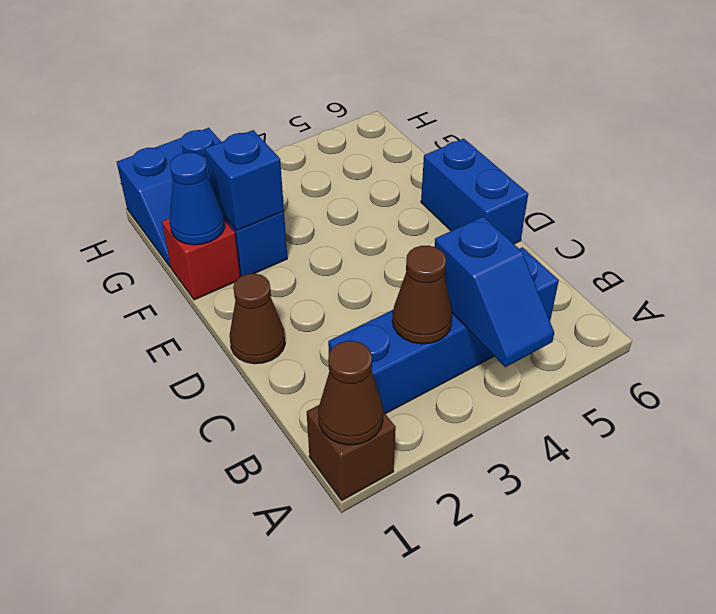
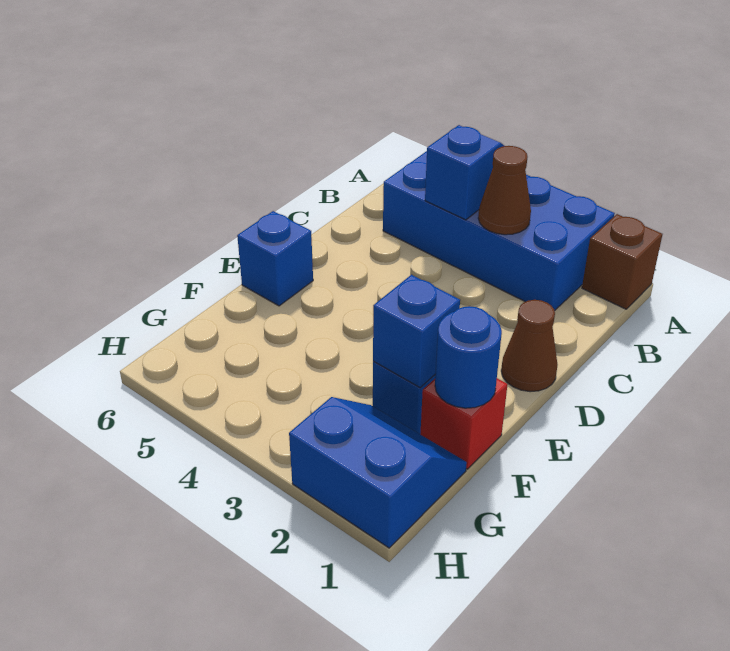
brown 1x1 cone [318,341,383,445] -> none
blue 1x4 brick [328,247,559,414] -> blue 2x4 brick [383,151,615,311]
blue 1x2 brick [421,139,528,244] -> blue 1x1 brick [237,211,313,306]
blue 1x1 cone [169,153,225,245] -> blue 1x1 round brick [435,306,502,408]

